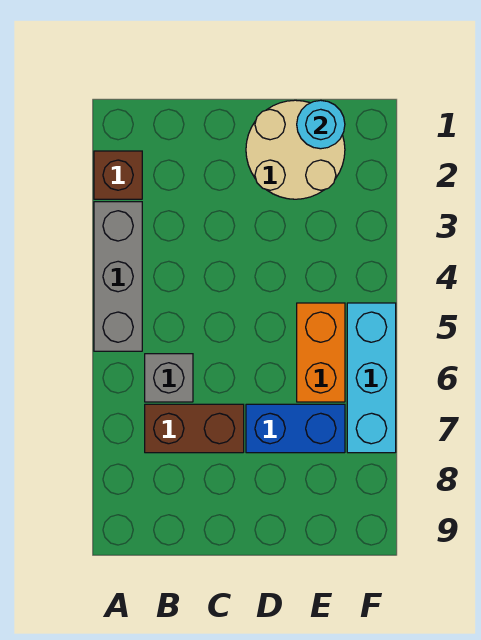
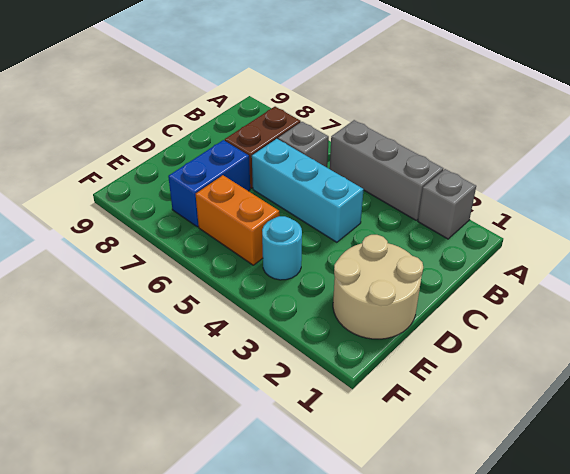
brown 1x1 brick [94,151,142,199] -> grey 1x1 brick [418,169,476,239]
cyan 1x1 round brick [297,100,345,149] -> cyan 1x1 round brick moved to [262,216,302,280]
cyan 1x3 brick [347,303,396,453] -> cyan 1x3 brick moved to [252,139,364,242]

